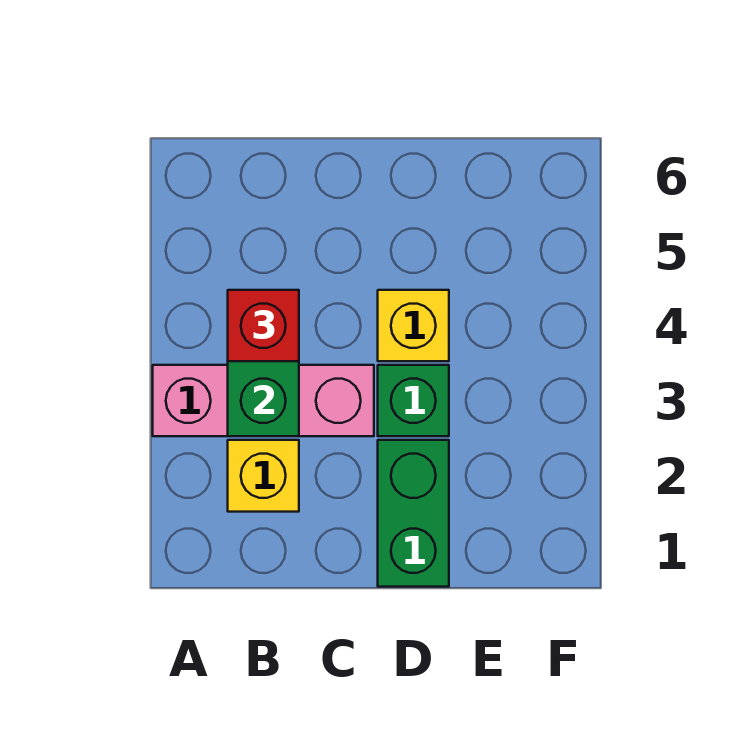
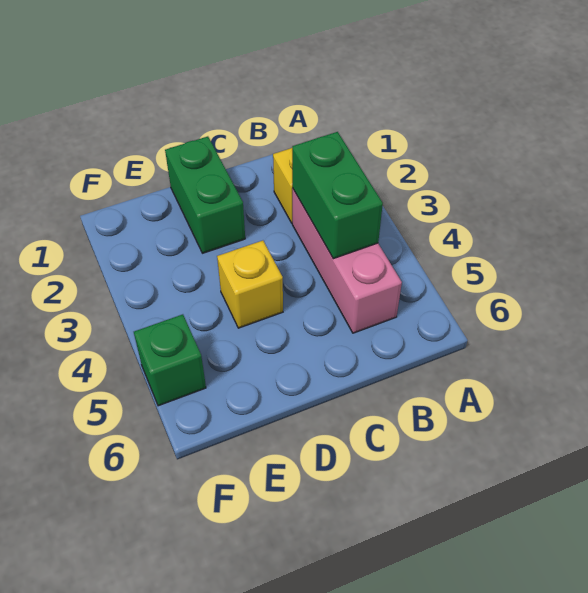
pink 1x3 brick [153,365,374,436] -> pink 1x3 brick turned to [292,188,402,333]
red 1x1 brick [228,290,299,361] -> none
green 1x1 brick [378,365,449,436] -> green 1x1 brick moved to [134,314,206,406]

